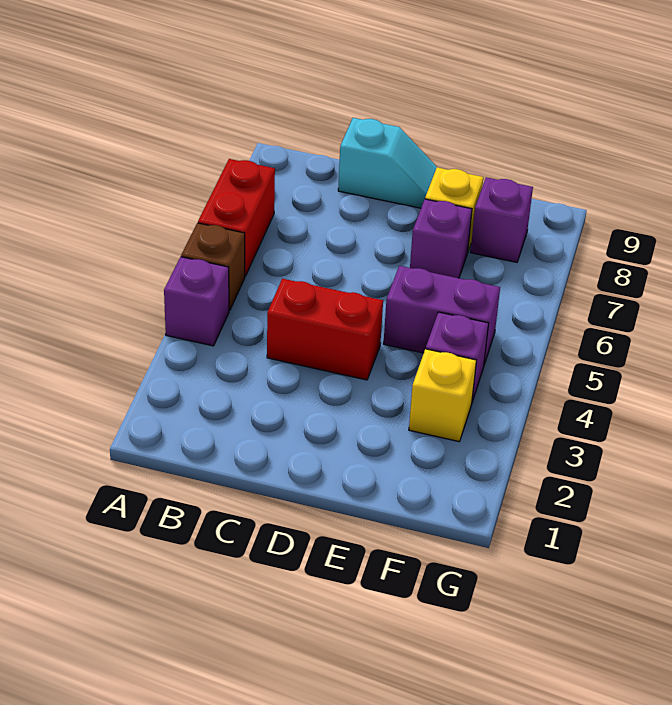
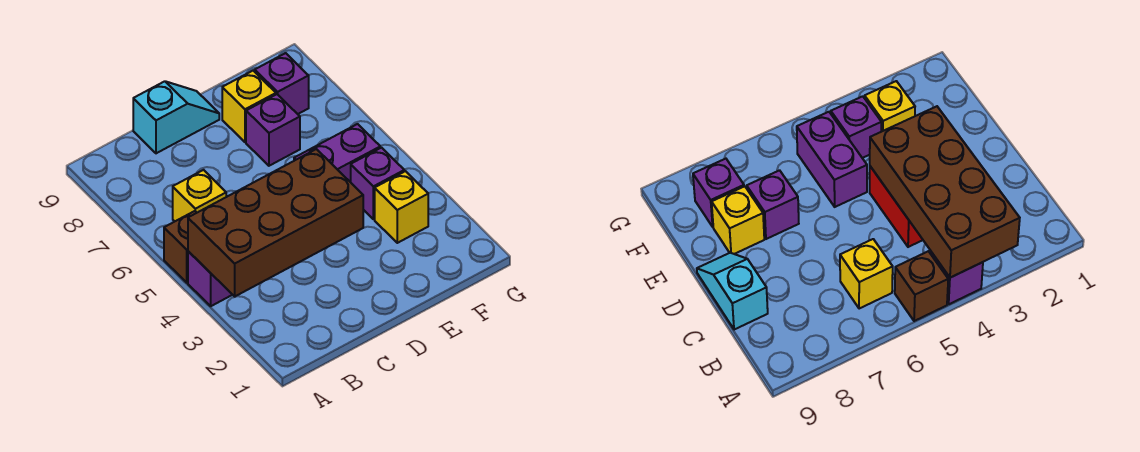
none -> brown 2x4 brick [188,149,363,296]
red 1x2 brick [198,159,275,276] -> none
none -> yellow 1x1 brick [173,170,226,221]

